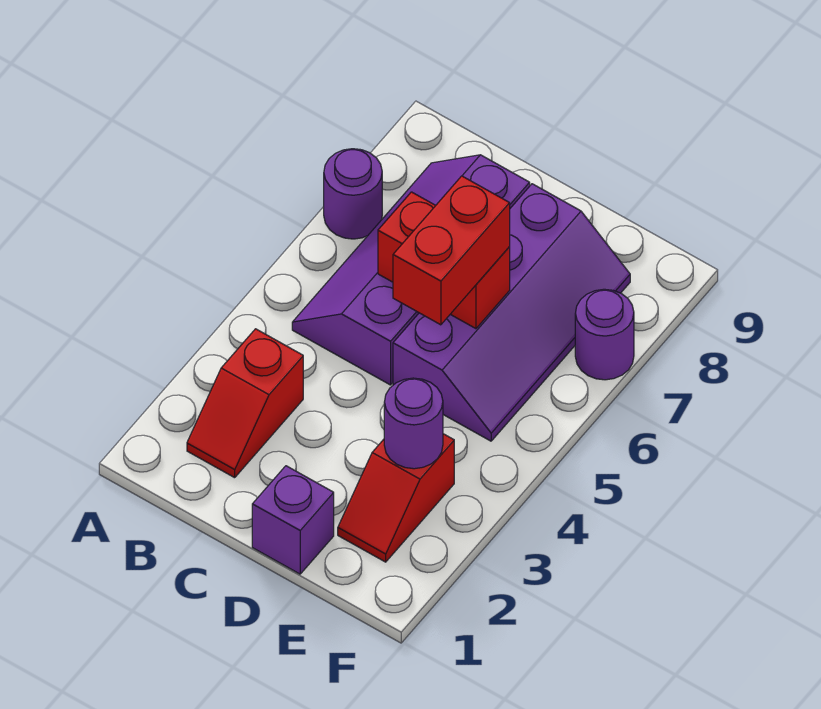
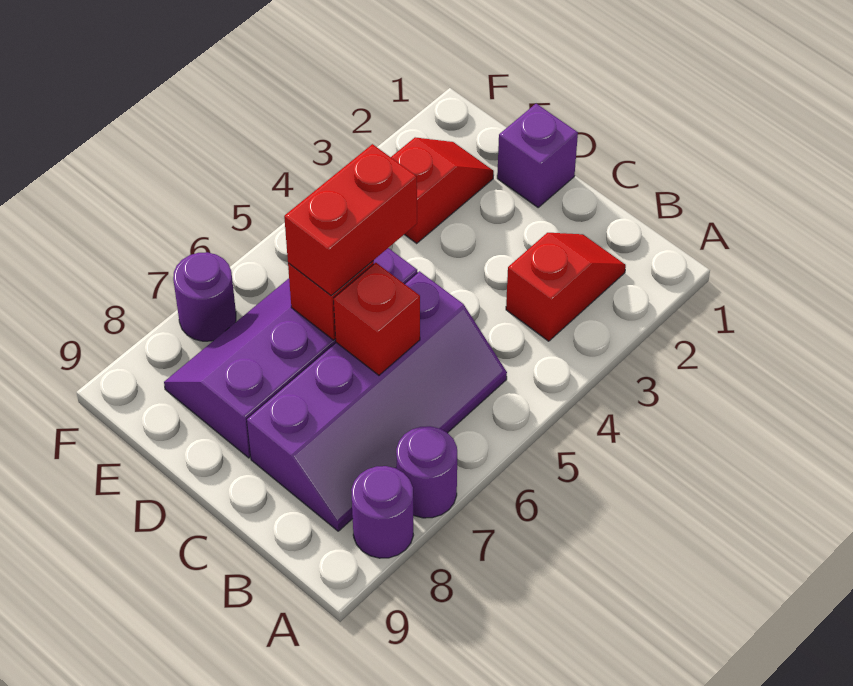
purple 1x1 round brick [384,378,443,469] -> purple 1x1 round brick moved to [351,466,413,558]

